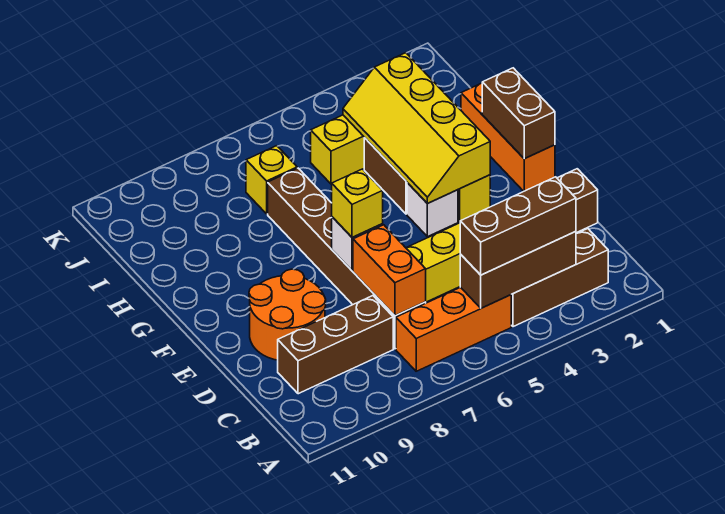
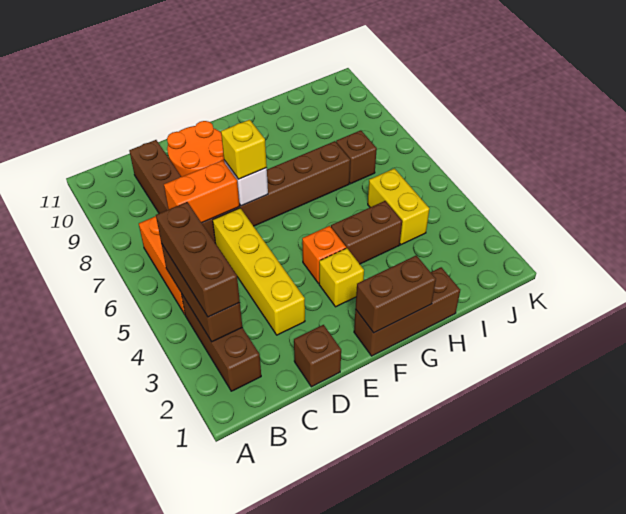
orange 1x3 brick [461,83,555,191] -> brown 1x3 brick [354,267,460,356]
yellow 2x4 slope [343,53,490,204] -> none
white 1x1 brick [407,183,458,237] -> orange 1x1 brick [302,226,346,284]
yellow 1x1 brick [246,146,297,214] -> brown 1x1 brick [336,130,377,184]

